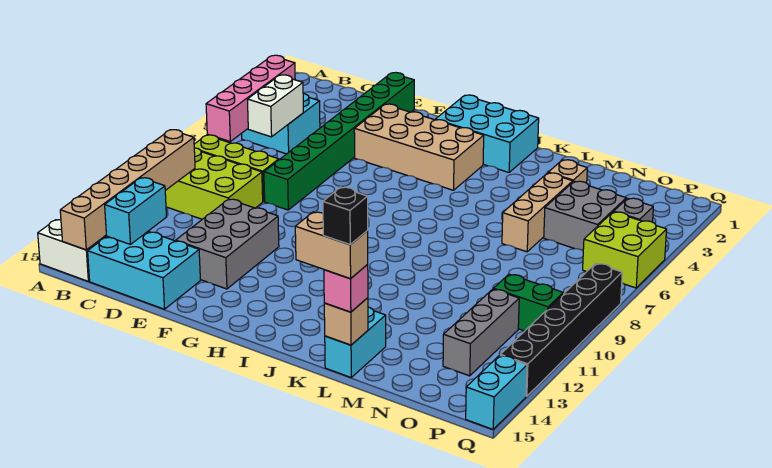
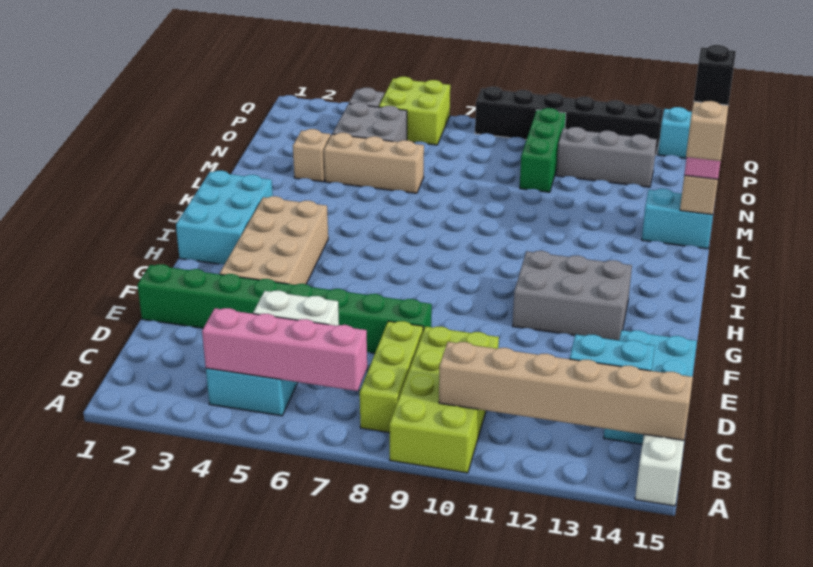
grey 2x3 brick [176,199,279,289] -> grey 2x3 brick moved to [513,251,632,340]
green 1x2 brick [494,274,563,331] -> green 1x3 brick [520,108,566,192]

